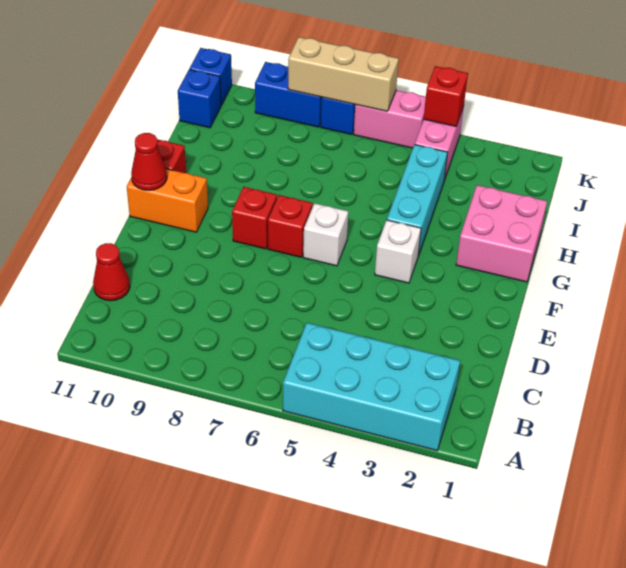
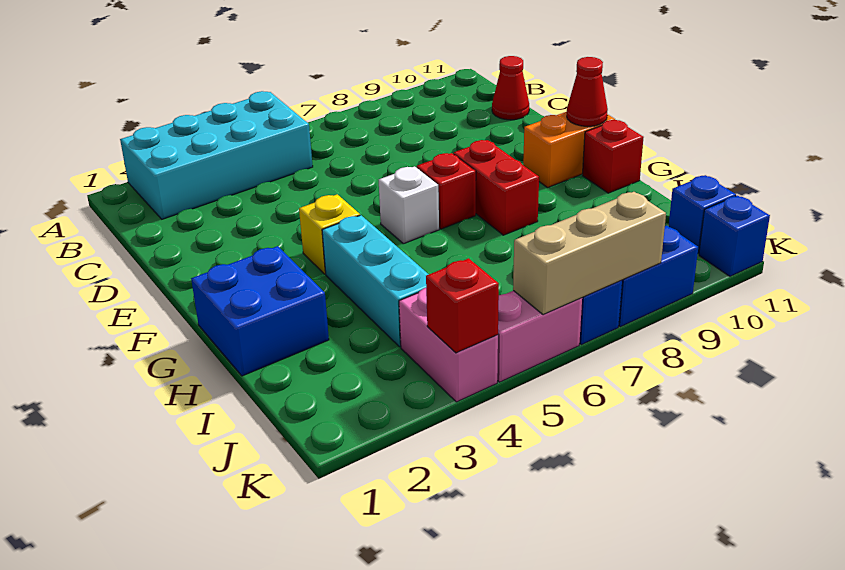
white 1x1 brick [375,220,421,283] -> yellow 1x1 brick [299,194,360,274]
red 1x1 brick [232,187,277,249] -> red 1x2 brick [453,140,539,235]
pink 2x2 brick [456,185,547,282] -> blue 2x2 brick [191,246,329,376]

